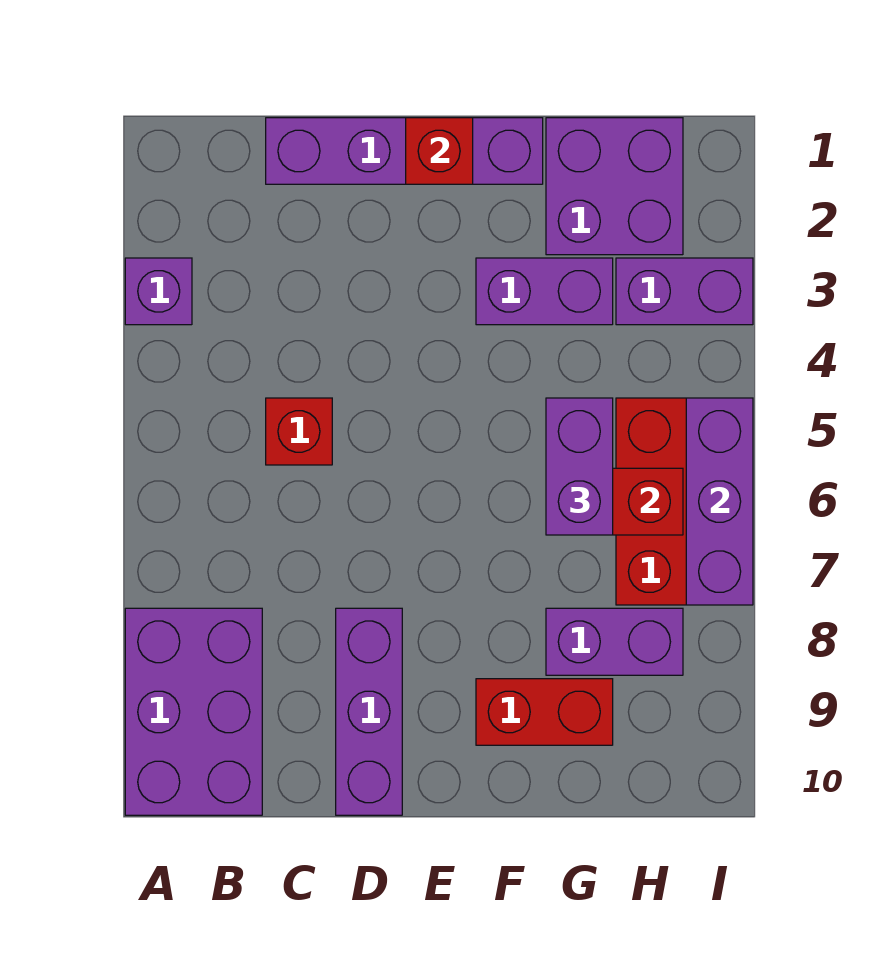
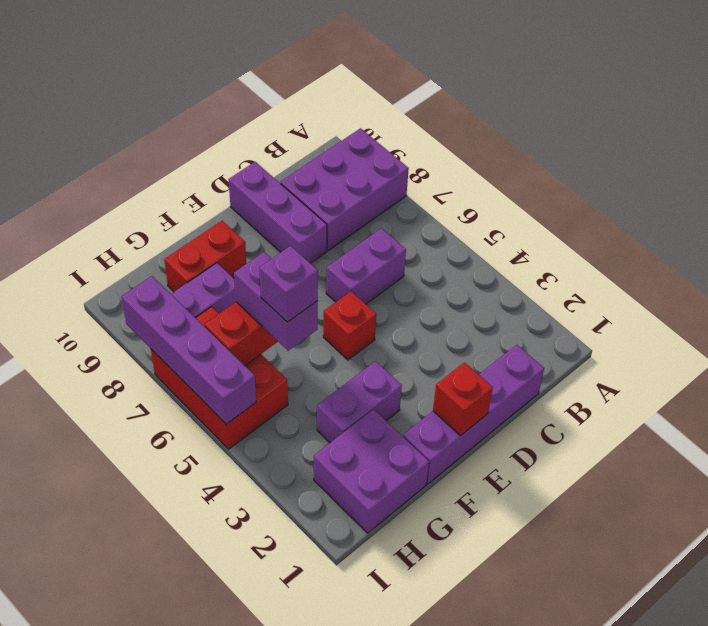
purple 1x1 brick [125,258,192,325] -> purple 1x1 brick moved to [259,246,318,322]
purple 2x3 brick [125,608,262,815] -> purple 2x3 brick turned to [280,128,409,251]
red 1x1 brick [266,398,332,465] -> red 1x1 brick moved to [323,291,376,360]
purple 1x2 brick [616,258,753,325] -> purple 1x2 brick moved to [326,228,406,304]
purple 1x3 brick [686,398,753,605] -> purple 1x4 brick [121,276,256,424]

